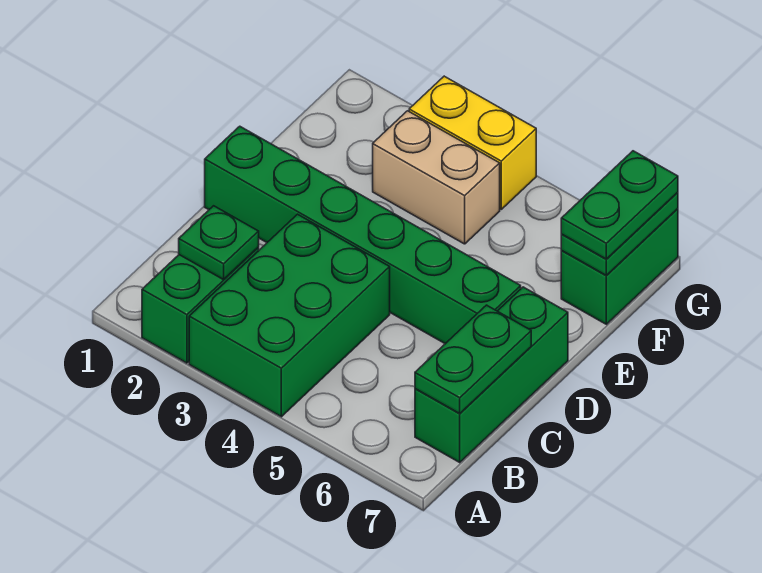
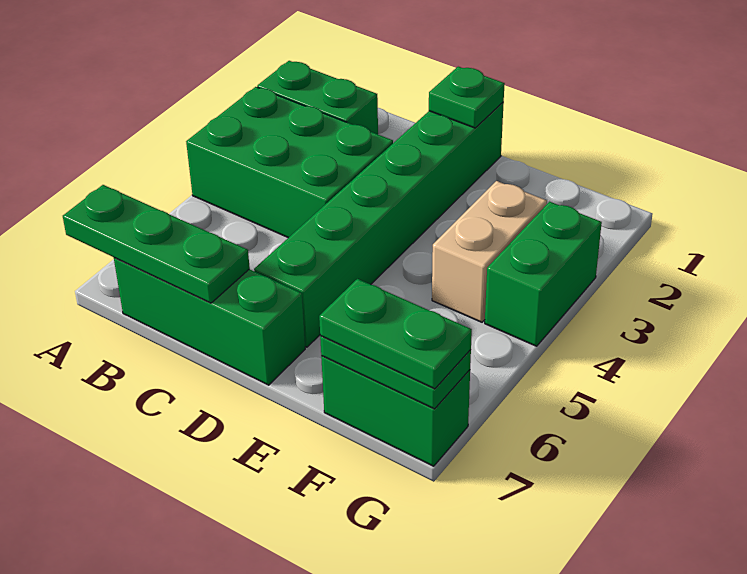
green 1x1 plate [179,206,259,280] -> green 1x1 plate moved to [429,67,505,128]
green 1x2 plate [415,305,531,413] -> green 1x3 plate [63,185,250,303]
yellow 1x2 brick [409,76,536,209] -> green 1x2 brick [485,202,602,346]

